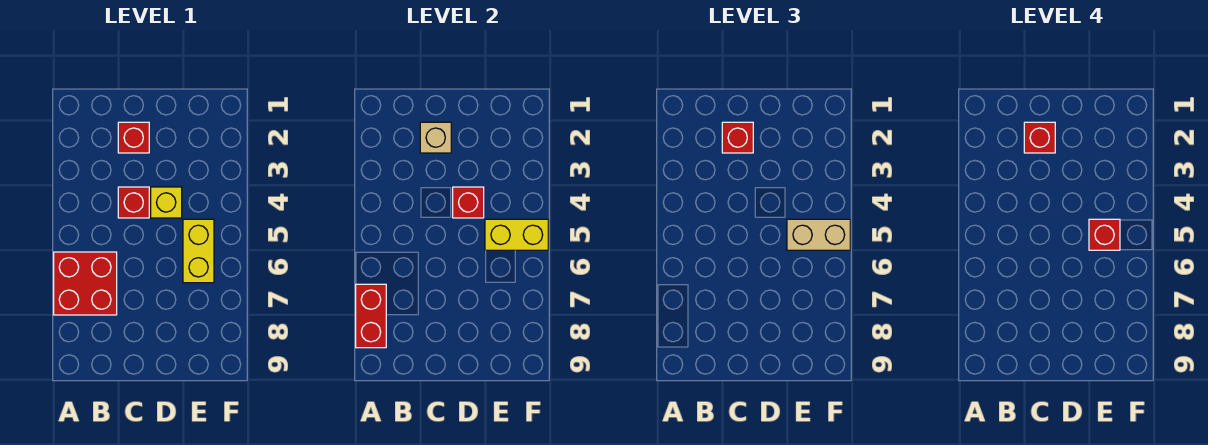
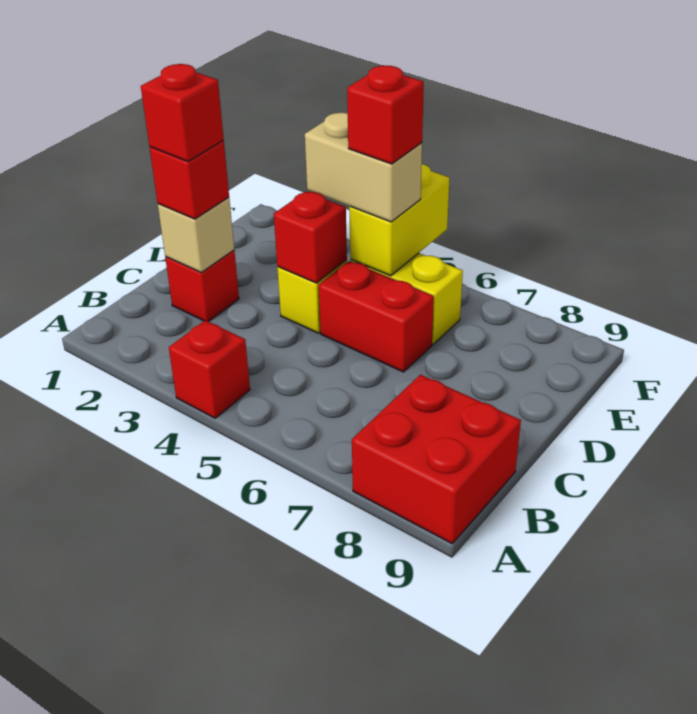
red 2x2 brick [54,252,117,315] -> red 2x2 brick moved to [352,375,521,543]
red 1x2 brick [356,284,386,348] -> red 1x2 brick moved to [319,261,434,372]
red 1x1 brick [118,187,149,218] -> red 1x1 brick moved to [169,320,250,418]
tan 1x2 brick [787,219,850,250] -> tan 1x2 brick turned to [305,113,422,222]

